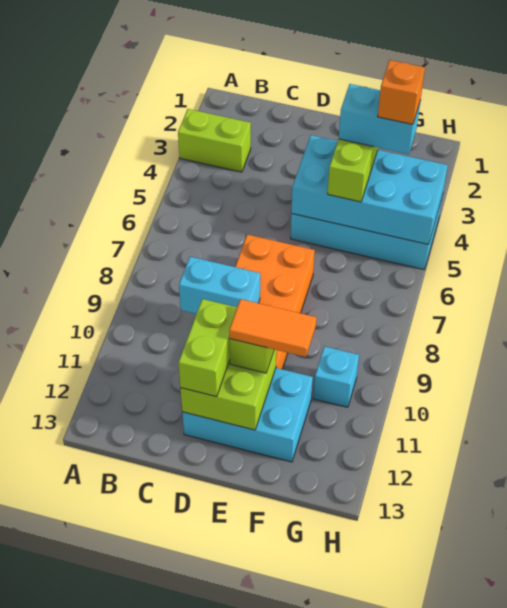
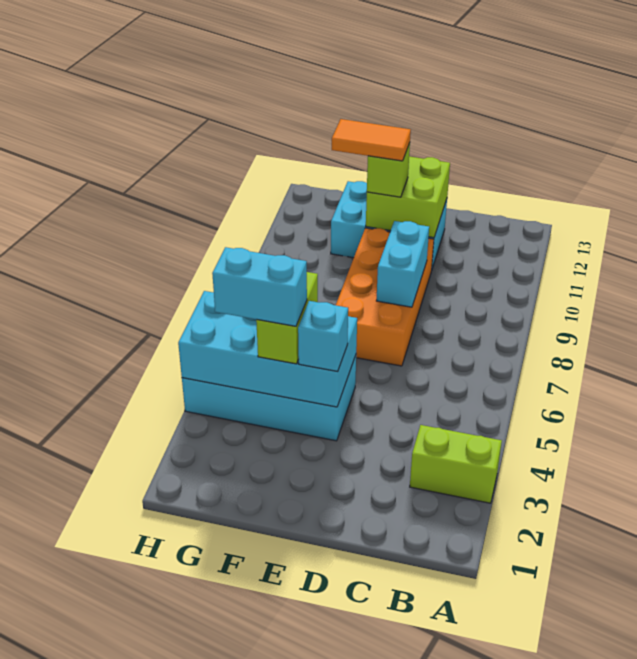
cyan 1x2 brick [179,257,260,314] -> cyan 1x2 brick turned to [377,221,429,307]
lime 1x2 brick [178,299,237,397] -> none
orange 1x1 brick [378,60,425,124] -> none
cyan 1x1 brick [313,346,359,407] -> cyan 1x1 brick moved to [298,301,348,372]

